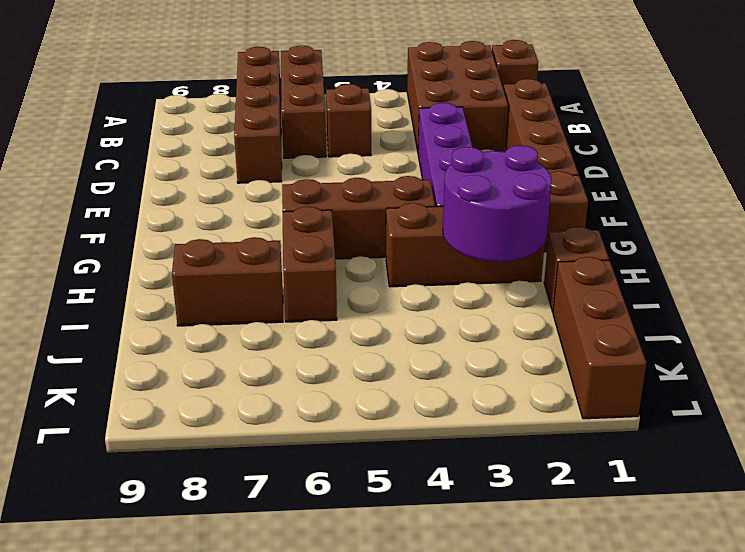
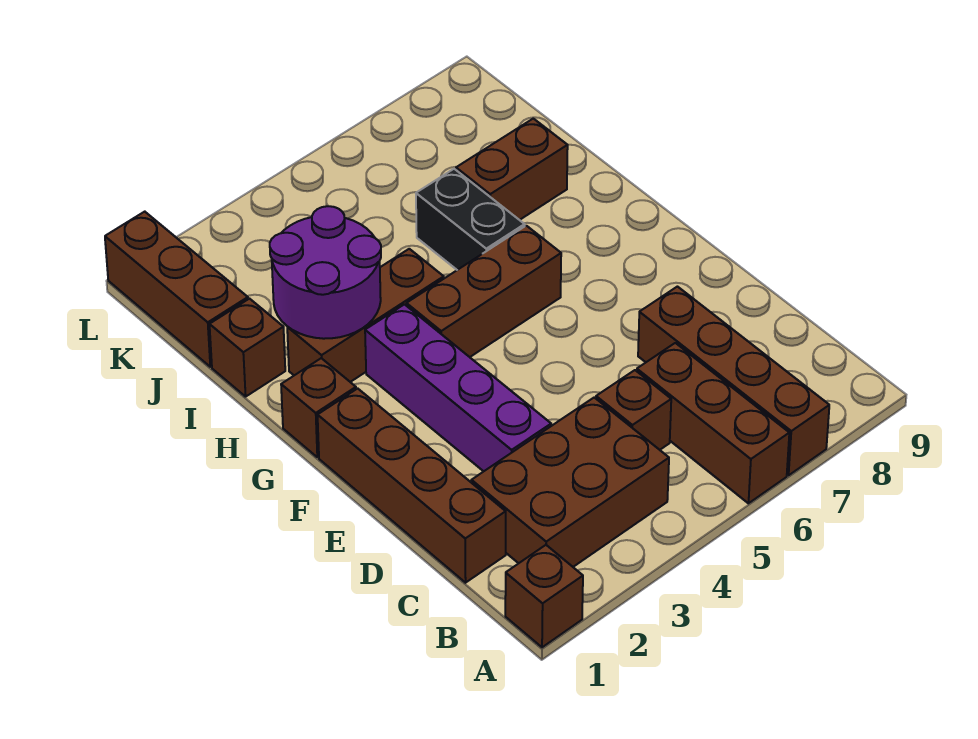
brown 2x3 brick [407,41,508,152] -> brown 2x3 brick turned to [471,398,669,567]
brown 1x2 brick [283,206,337,322] -> black 1x2 brick [416,169,525,270]

